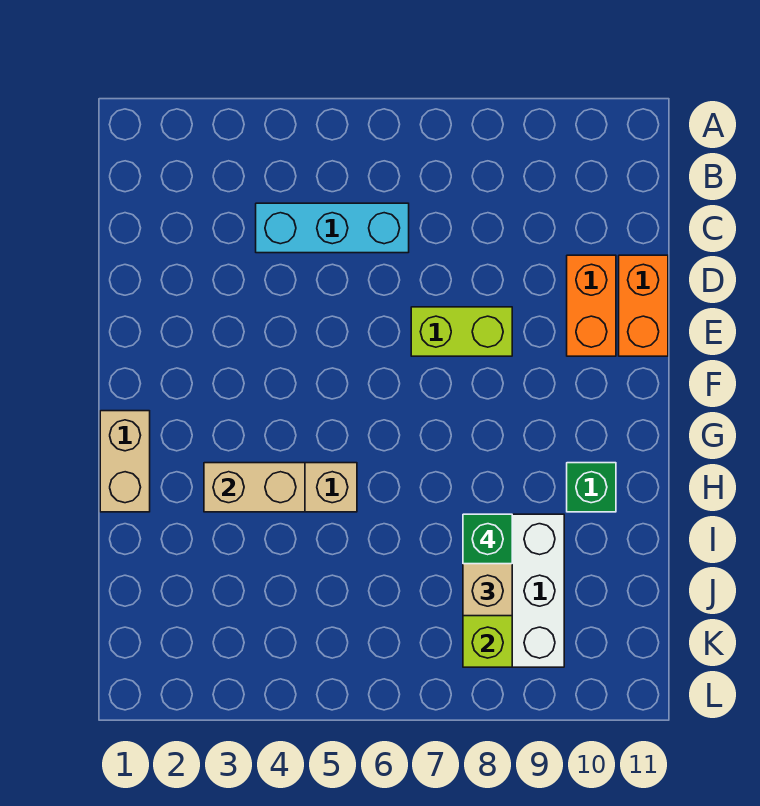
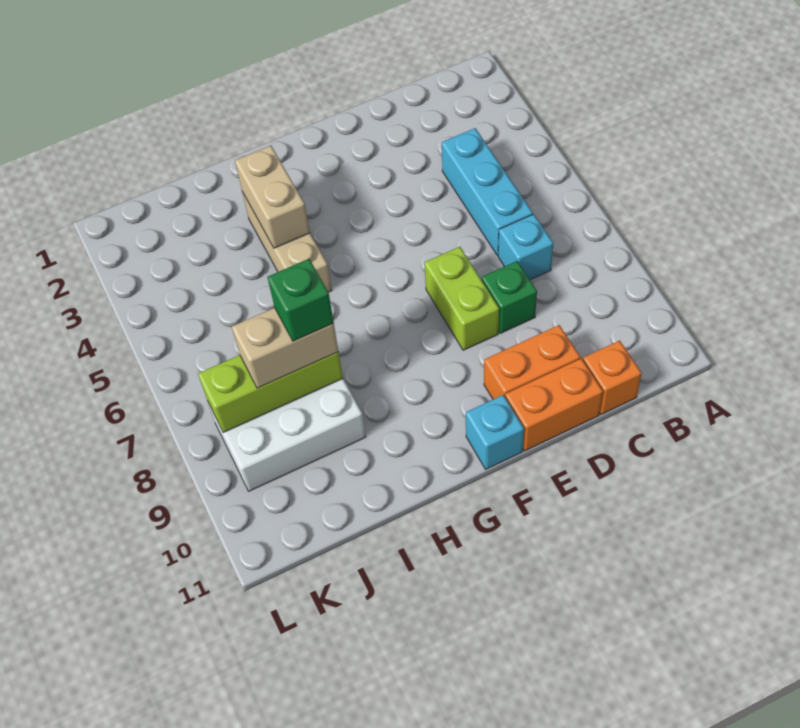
none -> cyan 1x1 brick [498,214,553,280]
none -> orange 1x1 brick [583,341,642,414]
none -> cyan 1x1 brick [466,395,524,469]
tan 1x2 brick [100,411,150,512] -> none
green 1x1 brick [567,463,616,512] -> green 1x1 brick moved to [482,261,537,333]

